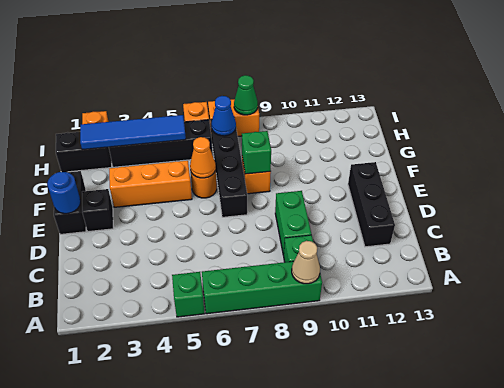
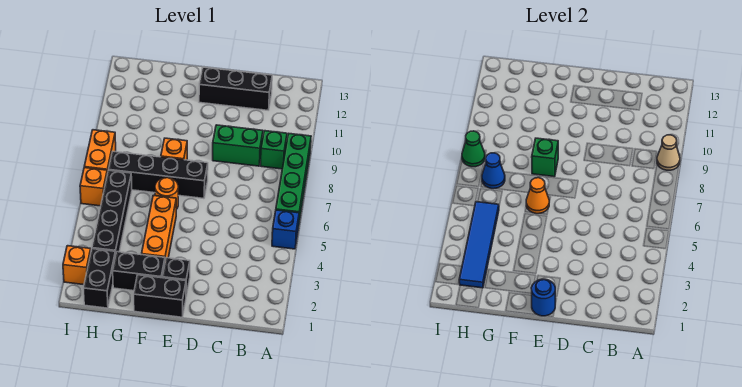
green 1x1 brick [172,272,204,317] -> blue 1x1 brick [272,210,299,249]
none -> black 1x2 brick [113,252,165,291]

